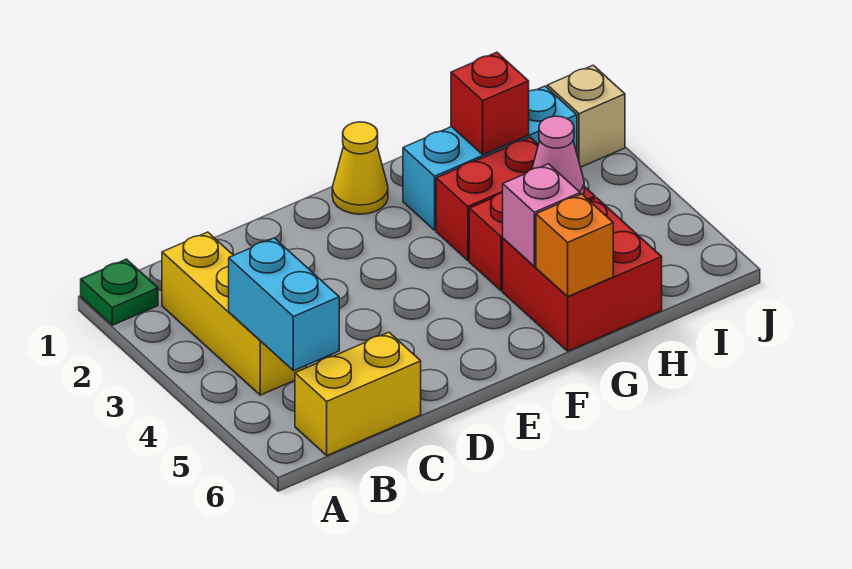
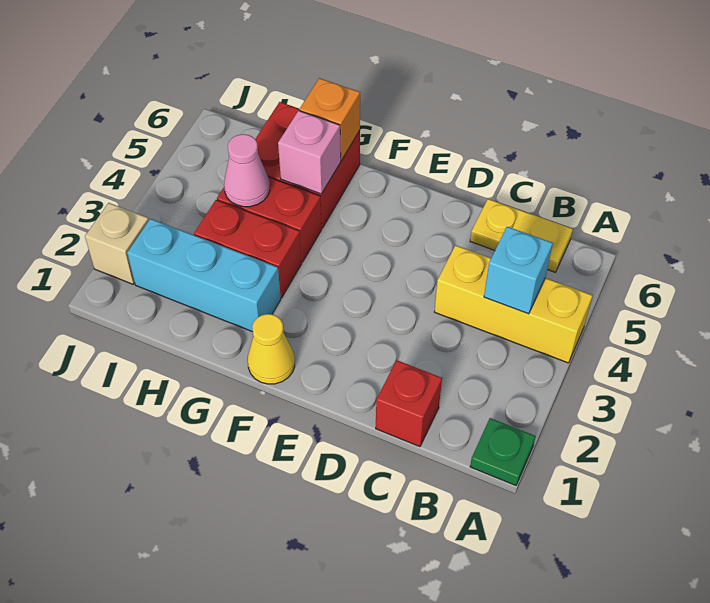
yellow 1x3 brick [162,232,306,395] -> yellow 1x3 brick turned to [434,245,593,363]
cyan 1x2 brick [229,238,339,371] -> cyan 1x1 brick [484,227,553,314]
yellow 1x2 brick [295,332,421,455] -> yellow 1x2 plate [470,199,573,272]
red 1x1 brick [451,52,529,155] -> red 1x1 brick moved to [376,360,442,447]

